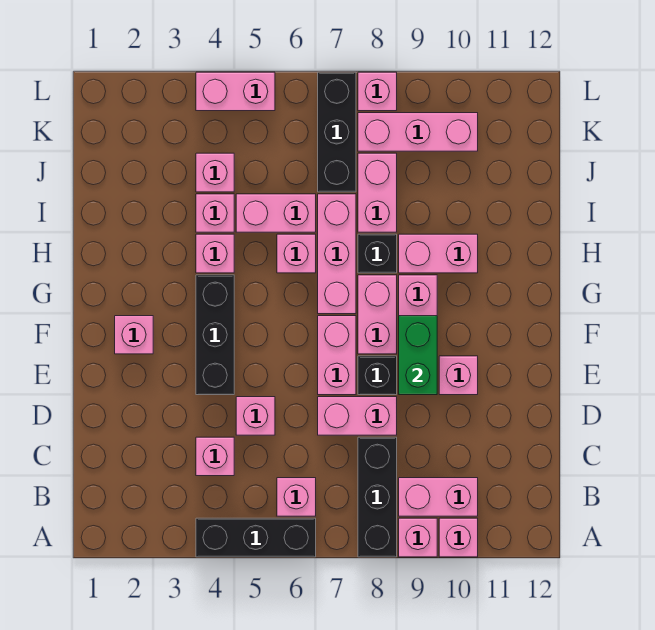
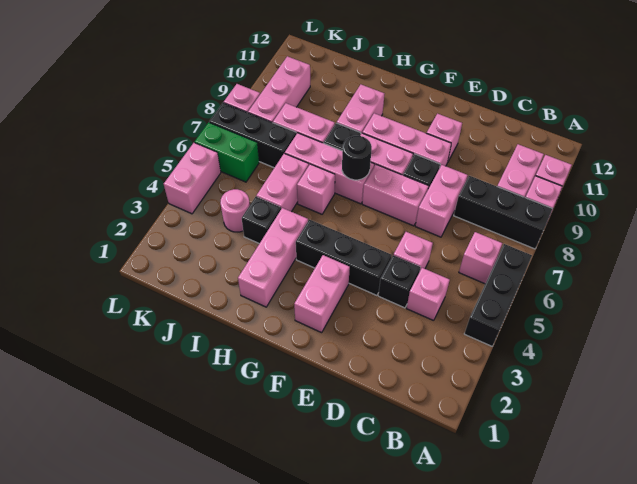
none -> black 1x1 brick [378,255,420,308]
green 1x2 brick [399,316,437,395] -> green 1x2 brick moved to [195,122,259,182]
pink 1x1 brick [115,316,153,354] -> pink 1x2 brick [294,255,350,333]
none -> black 1x1 round brick [342,136,372,180]
pink 1x1 brick [196,234,234,273] -> pink 1x3 brick [238,208,308,307]
pink 1x1 brick [196,194,234,232] -> black 1x1 brick [242,197,281,244]
pink 1x1 brick [196,153,234,192] -> pink 1x1 round brick [220,189,250,232]

